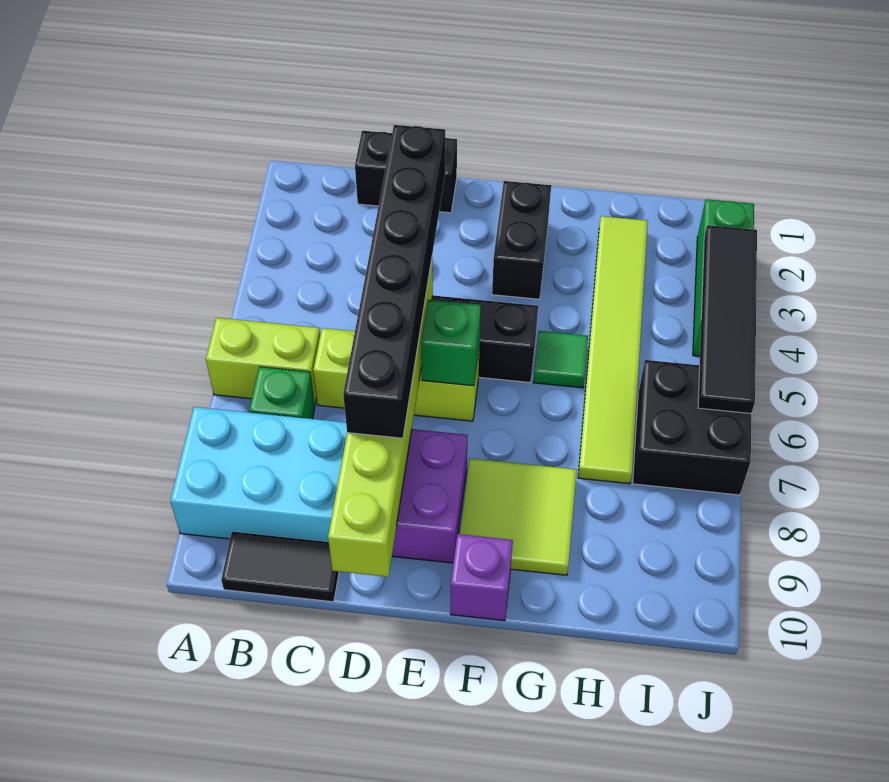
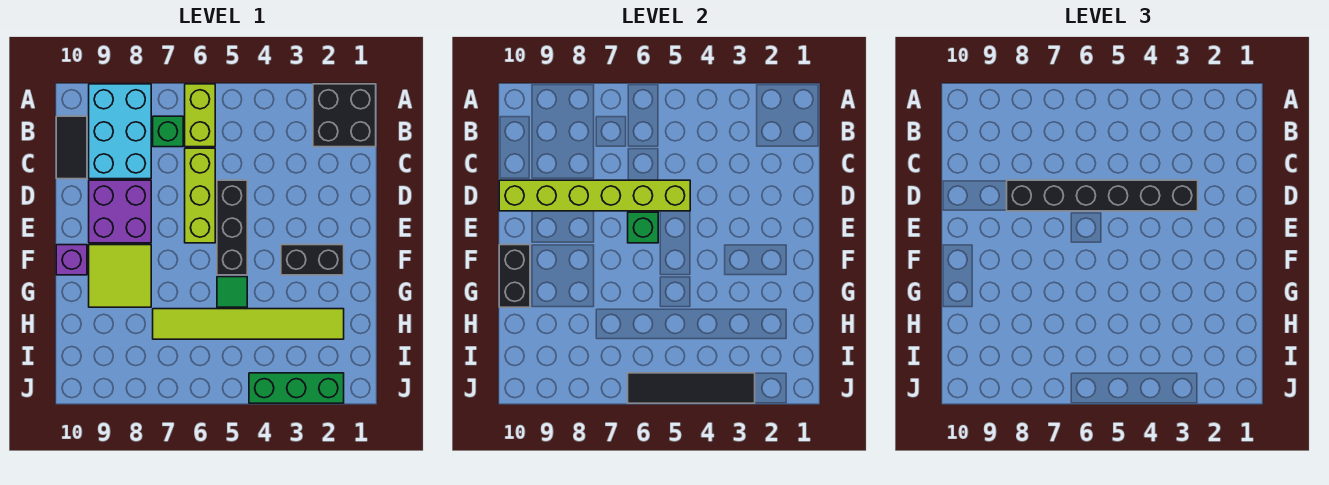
black 1x2 brick [355,131,457,213] -> black 1x2 brick moved to [499,245,530,307]
black 2x2 brick [633,360,751,495] -> black 2x2 brick moved to [313,84,376,147]

